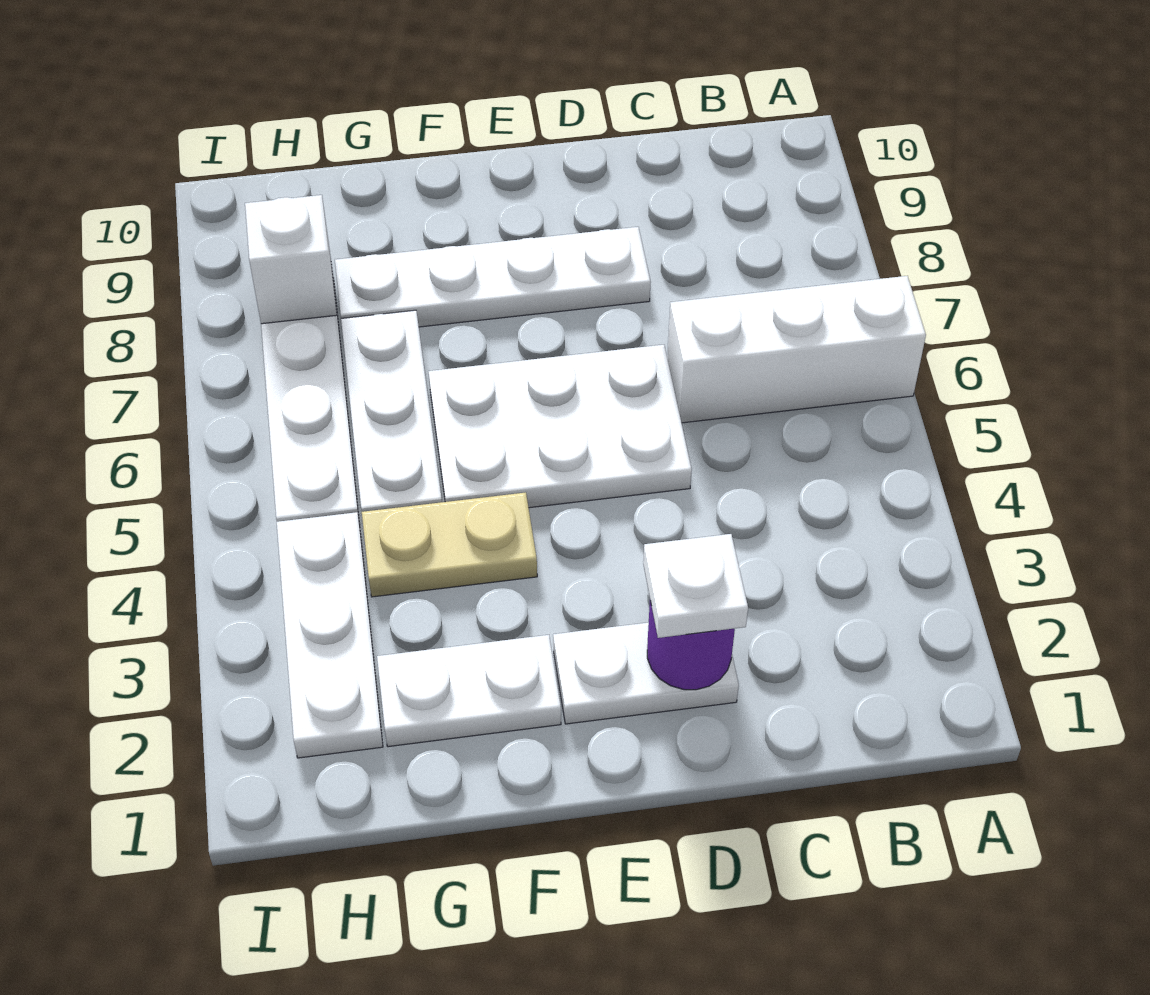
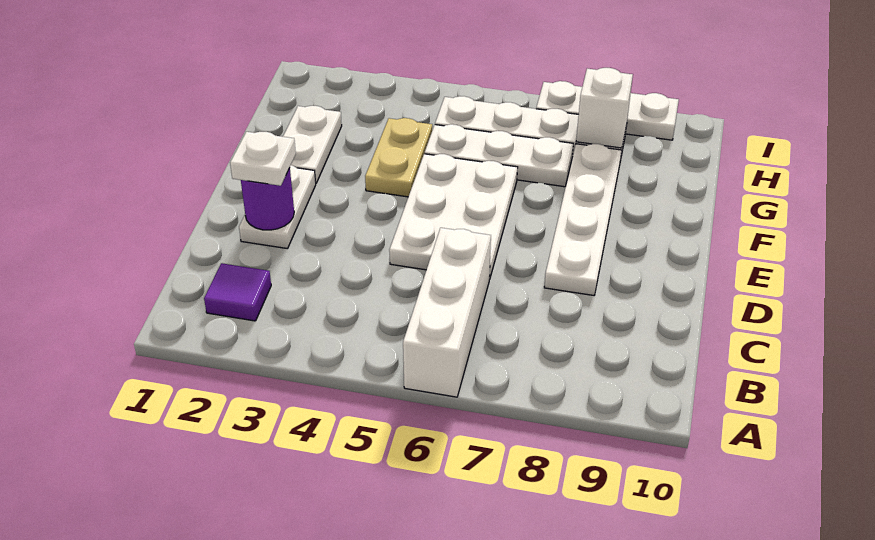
none -> purple 1x1 tile [204,263,271,321]
white 1x3 plate [277,512,383,758] -> white 1x3 plate moved to [536,81,679,140]

